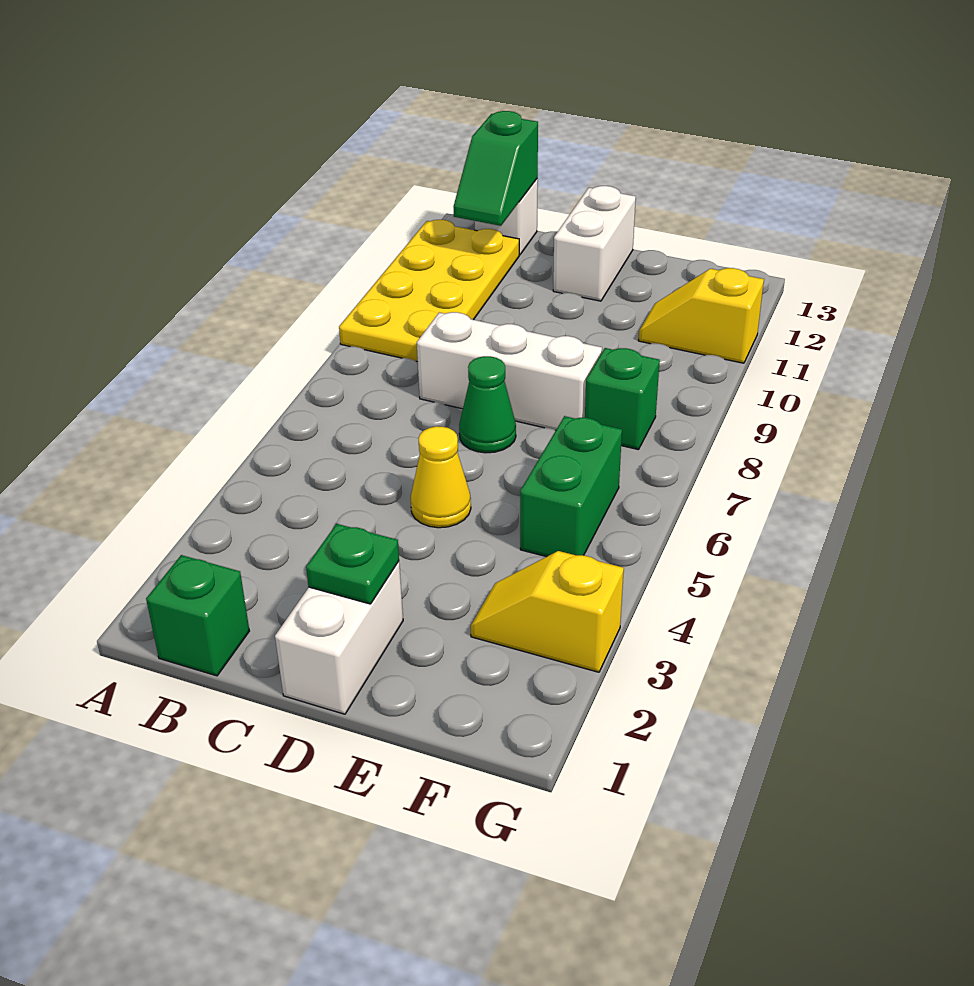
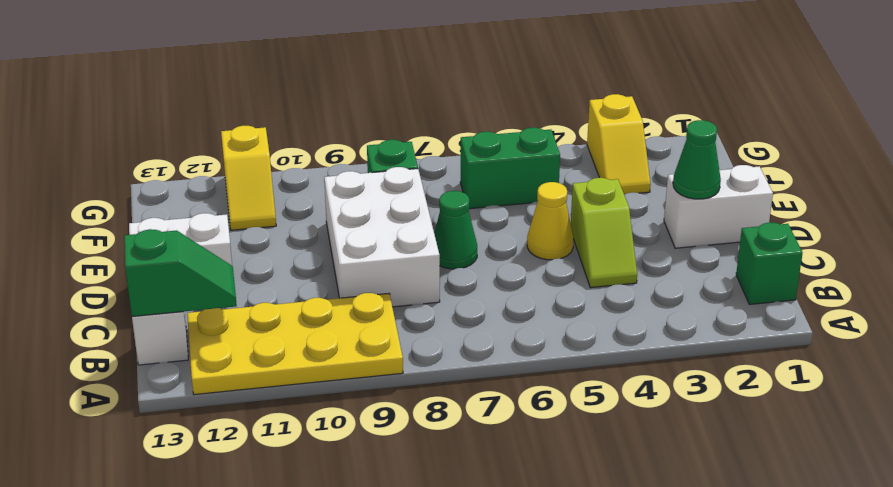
none -> lime 1x2 slope [571,178,637,288]
white 1x3 brick [417,312,602,430] -> white 2x3 brick [324,167,440,307]
green 1x1 plate [306,524,399,604] -> green 1x1 cone [673,120,721,199]

